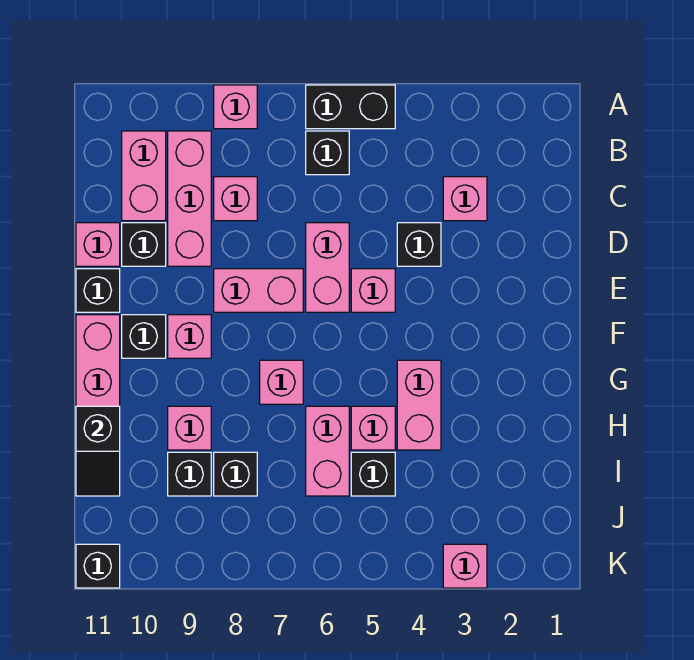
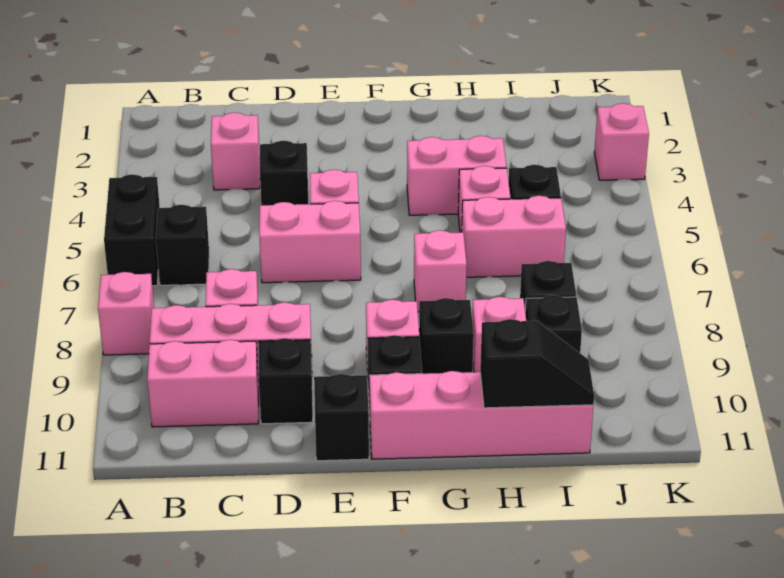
pink 1x1 brick [76,223,120,266] -> none
pink 1x2 brick [214,269,303,312] -> none
black 1x1 brick [76,544,120,588] -> black 1x1 brick moved to [419,298,474,374]

